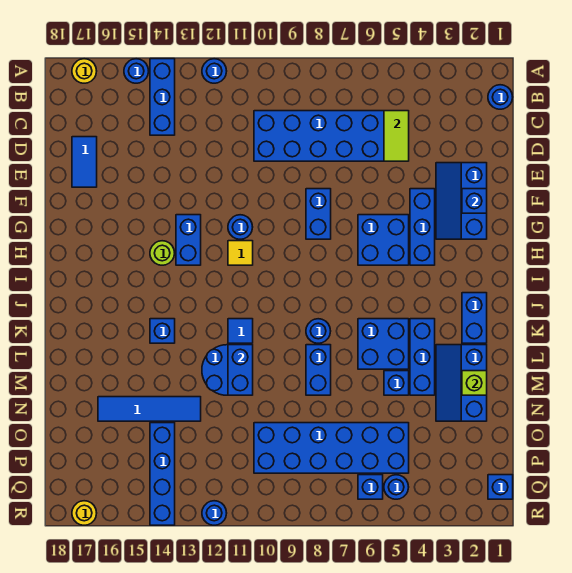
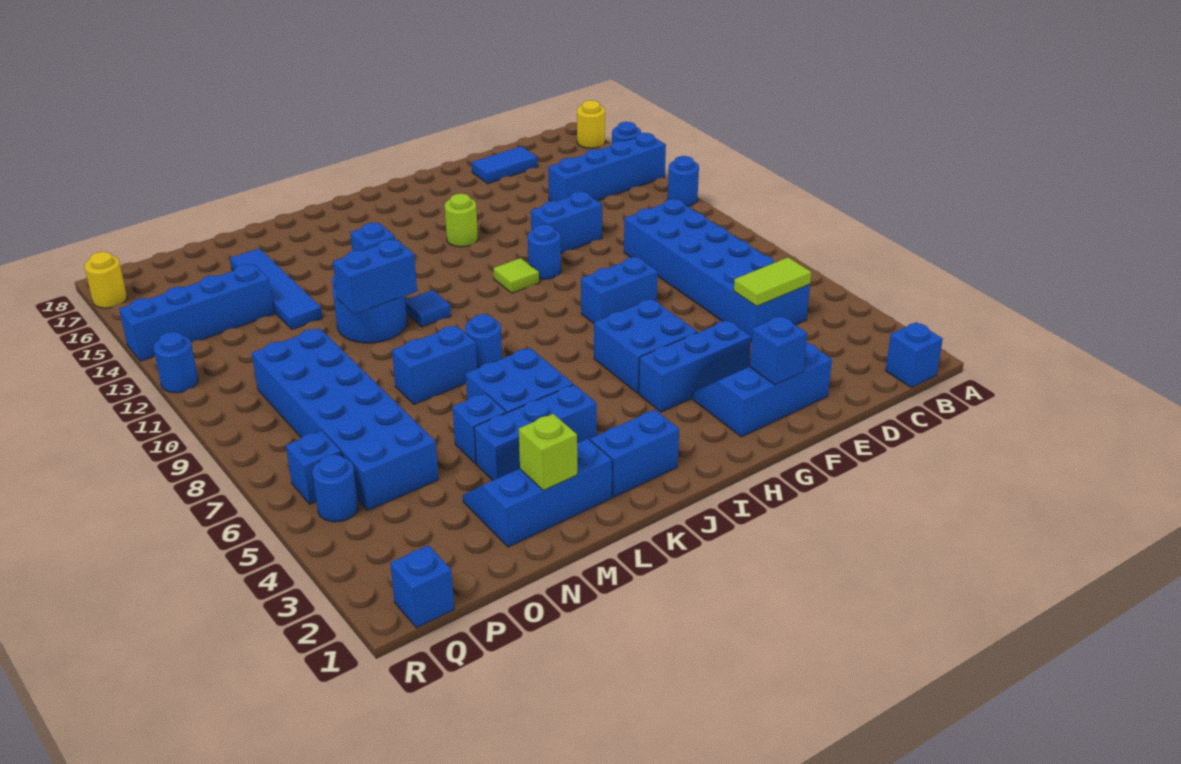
blue 1x3 brick [150,59,175,135] -> blue 1x4 brick [548,133,666,201]
blue 1x1 round brick [488,85,513,109] -> blue 1x1 brick [885,322,943,387]
blue 1x2 brick [176,215,201,265] -> blue 1x2 brick moved to [531,192,602,253]
yellow 1x1 tile [228,241,253,265] -> lime 1x1 tile [493,258,539,293]

